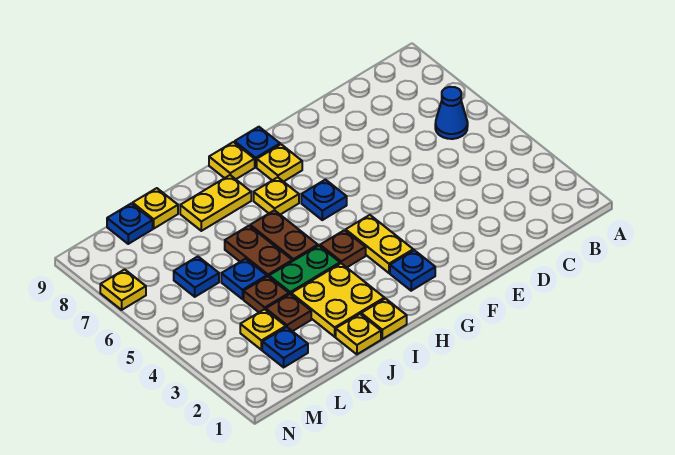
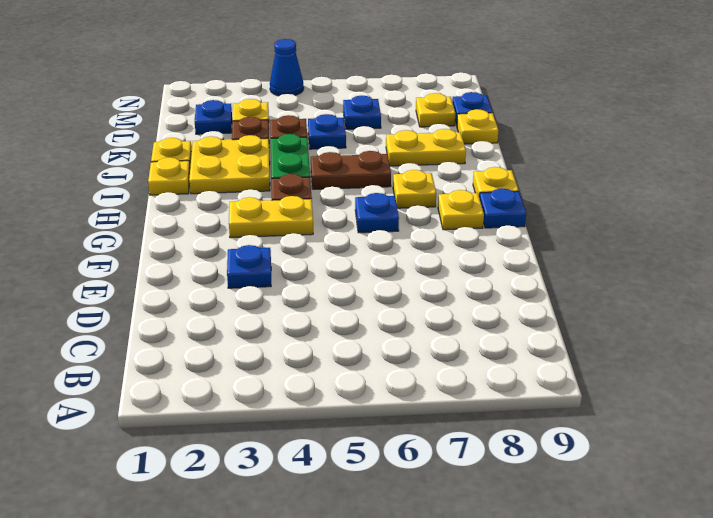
blue 1x1 cone [435,87,468,139] -> blue 1x1 cone moved to [270,39,304,96]
blue 1x1 plate [390,250,435,291] -> blue 1x1 plate moved to [227,245,271,288]
yellow 1x2 plate [180,175,251,231] -> yellow 1x2 plate turned to [386,129,466,166]
brown 1x2 plate [225,226,292,277] -> none
yellow 1x1 plate [100,269,146,310] -> yellow 1x1 plate moved to [416,93,455,127]

